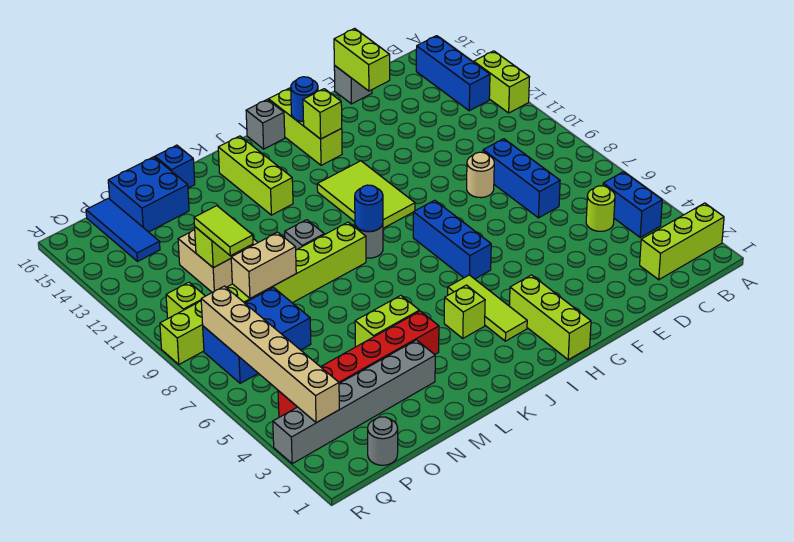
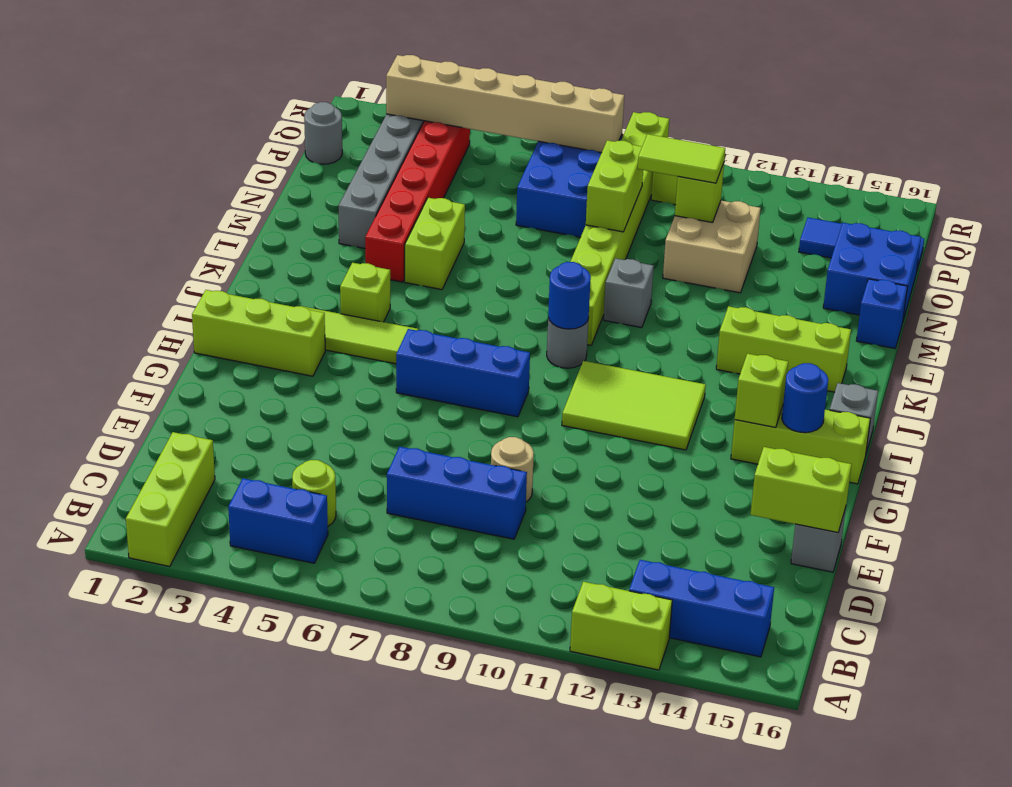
tan 1x2 brick [231,232,296,298] -> lime 1x2 brick [586,140,643,232]

